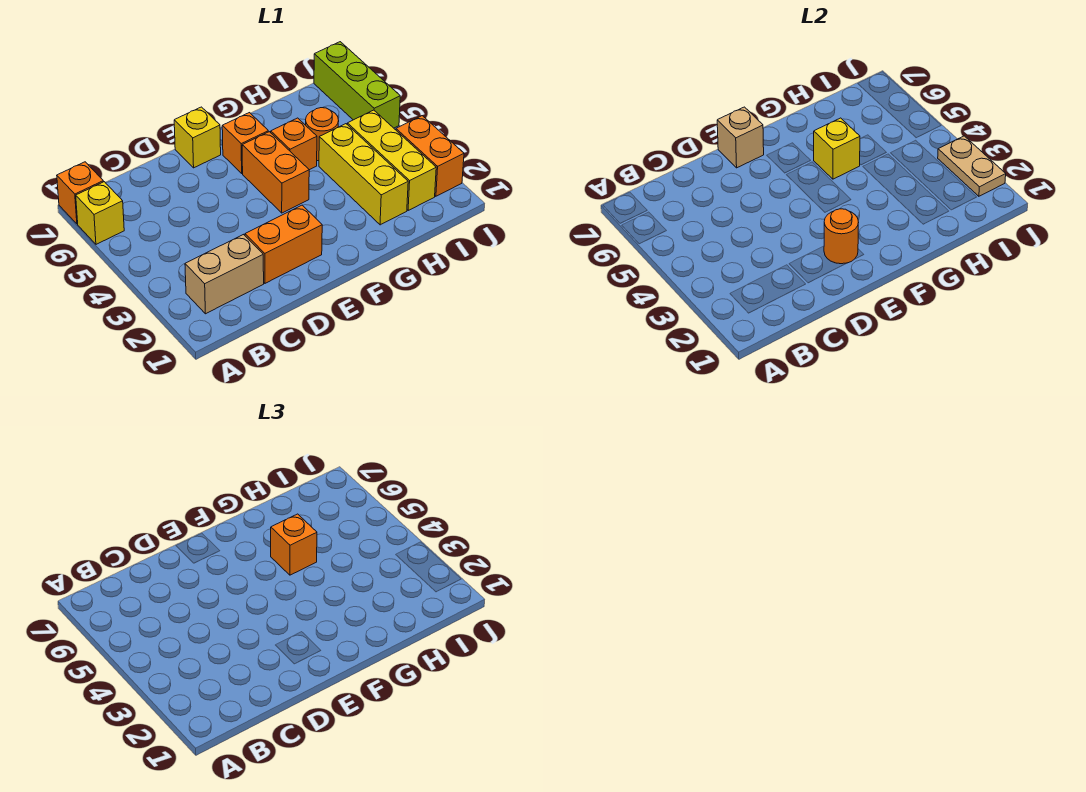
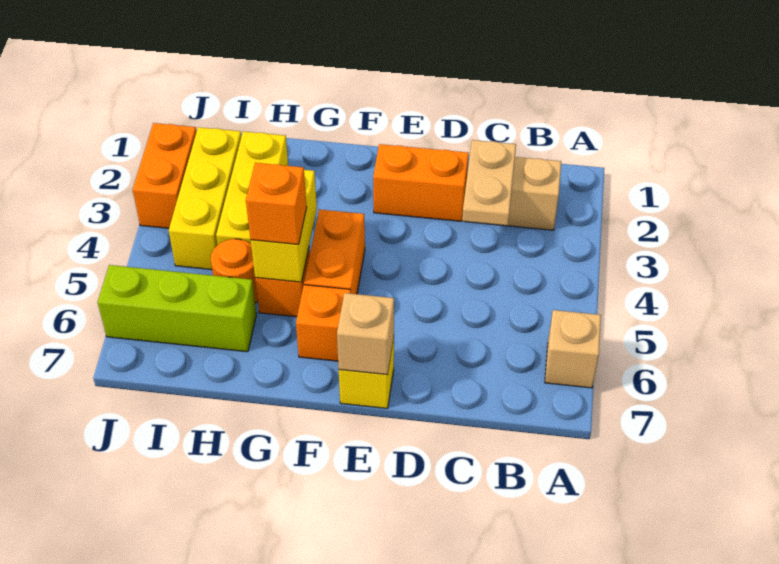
yellow 1x1 brick [76,182,124,244] -> tan 1x1 brick [545,310,601,388]
orange 1x1 brick [57,162,103,224] -> none
orange 1x1 round brick [824,209,859,264] -> none
yellow 1x1 brick [814,118,860,179] -> yellow 1x2 brick [251,170,317,282]
tan 1x2 plate [938,136,1006,196] -> tan 1x2 plate moved to [462,140,516,226]
lime 1x3 brick [314,42,400,128] -> lime 1x3 brick turned to [98,265,256,352]

